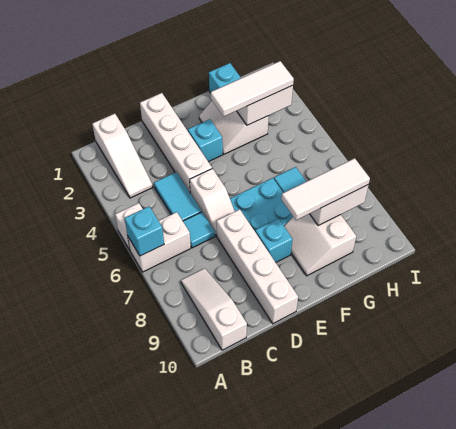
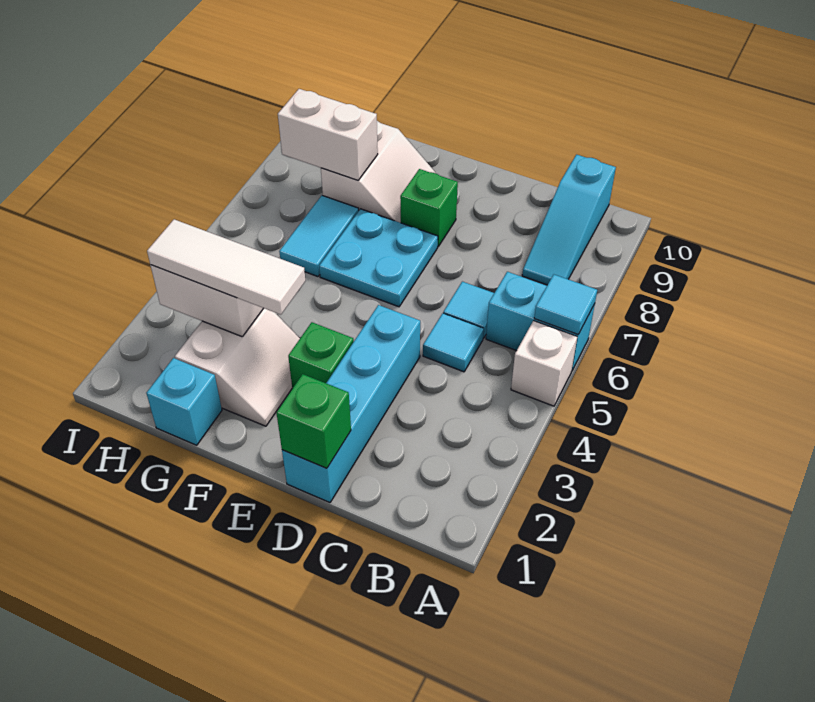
white 1x2 brick [128,212,191,272] -> cyan 1x2 brick [486,272,595,370]
cyan 1x1 brick [125,206,164,256] -> cyan 1x1 tile [534,275,597,334]
white 1x3 slope [92,114,153,198] -> none
white 1x3 slope [181,268,247,350] -> cyan 1x3 slope [522,155,616,285]
cyan 1x2 tile [154,172,202,221] -> cyan 1x1 tile [423,313,484,372]
white 1x4 brick [140,93,212,192] -> cyan 1x4 brick [282,305,420,503]
none -> green 1x1 brick [276,374,351,468]
white 1x2 slope [190,169,235,236] -> none
white 1x4 brick [217,209,298,324] -> none
cyan 1x1 brick [188,119,223,162] -> green 1x1 brick [288,322,354,388]
cyan 1x1 brick [255,219,293,262] -> green 1x1 brick [400,169,458,246]
white 1x3 tile [281,158,370,220] -> none

